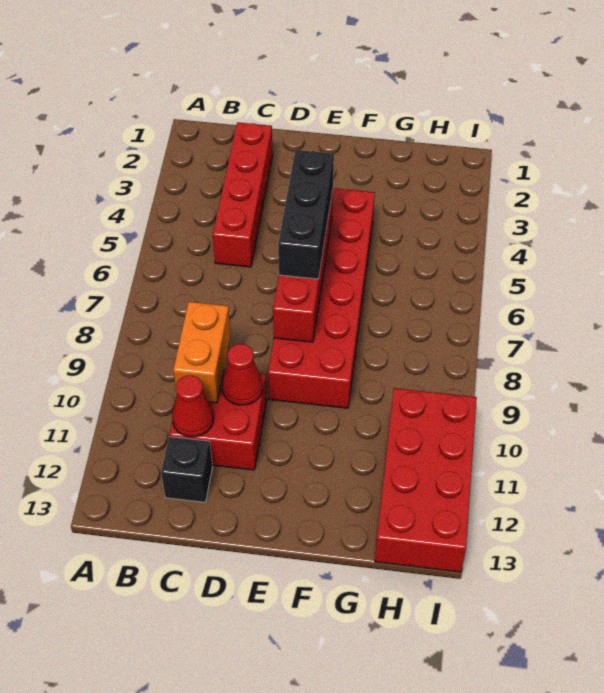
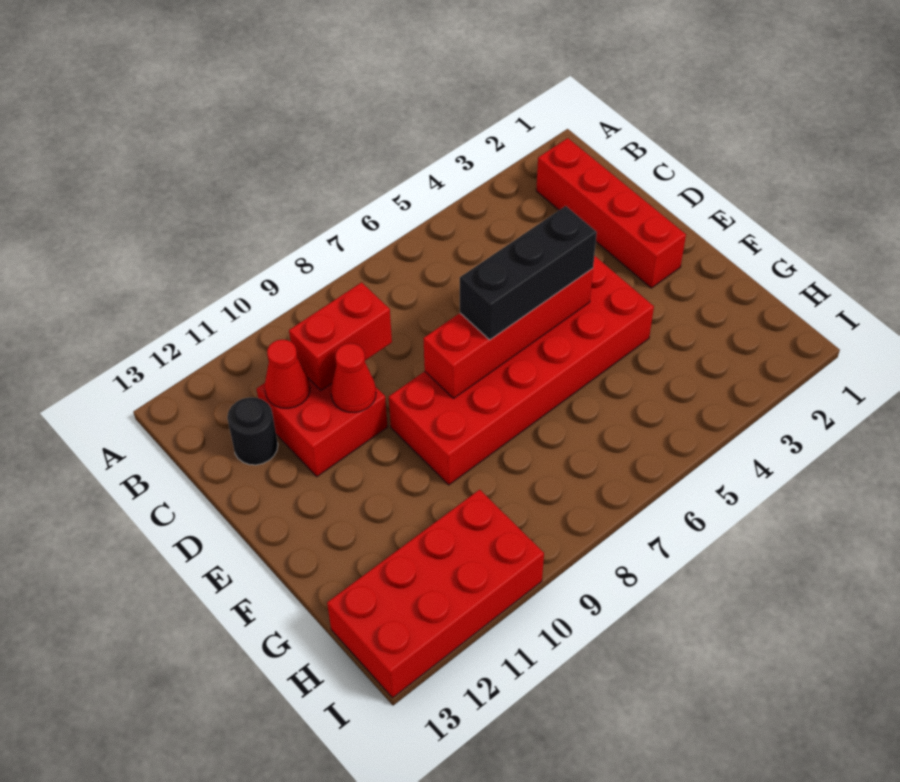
red 1x4 brick [213,122,273,267] -> red 1x4 brick turned to [536,138,686,288]
orange 1x2 brick [173,302,231,403] -> red 1x2 brick [289,282,392,390]
black 1x1 brick [161,437,212,502] -> black 1x1 round brick [227,397,278,465]

